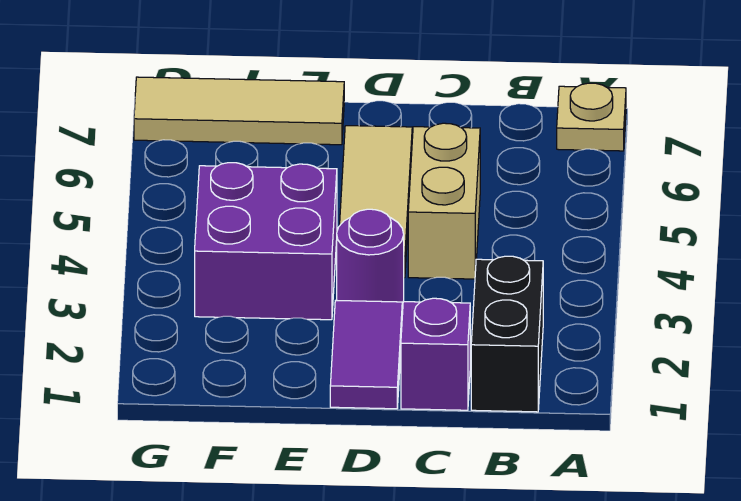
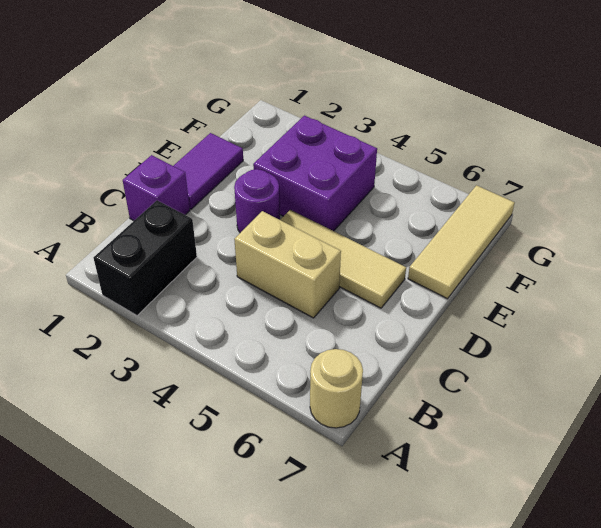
tan 1x1 plate [557,83,626,151] -> tan 1x1 round brick [310,349,363,428]
black 1x2 brick [471,256,543,412] -> black 1x2 brick turned to [94,200,197,316]
purple 1x2 tile [330,301,402,409] -> purple 1x2 tile turned to [174,133,243,209]

